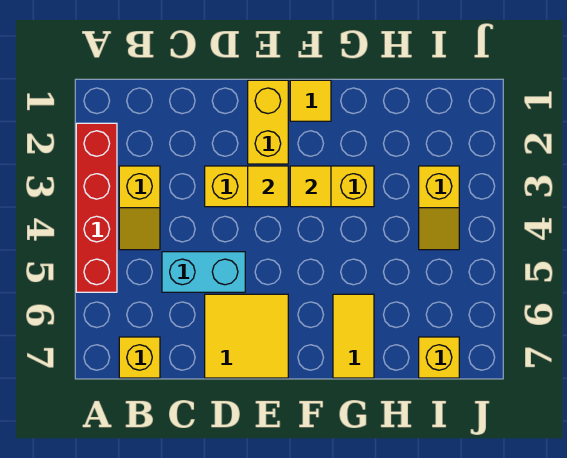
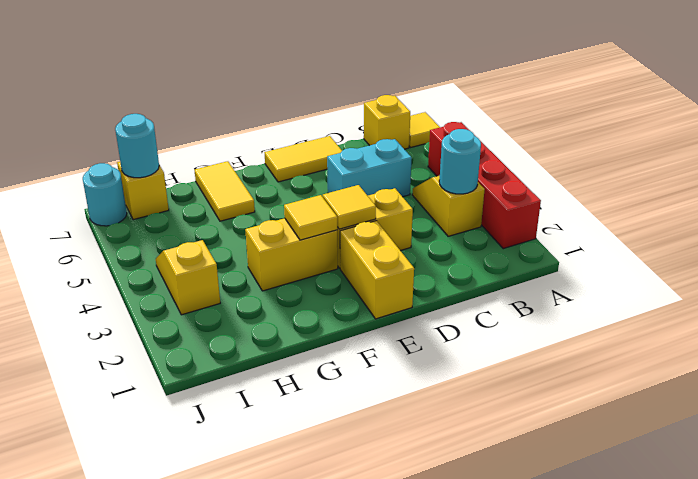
none -> cyan 1x1 round brick [439,129,481,194]
yellow 2x2 tile [205,294,288,378] -> yellow 1x2 tile [264,136,342,182]
yellow 1x1 tile [290,80,331,121] -> yellow 1x1 tile moved to [409,112,440,147]
none -> cyan 1x1 round brick [115,114,159,178]
none -> cyan 1x1 round brick [83,163,127,226]

